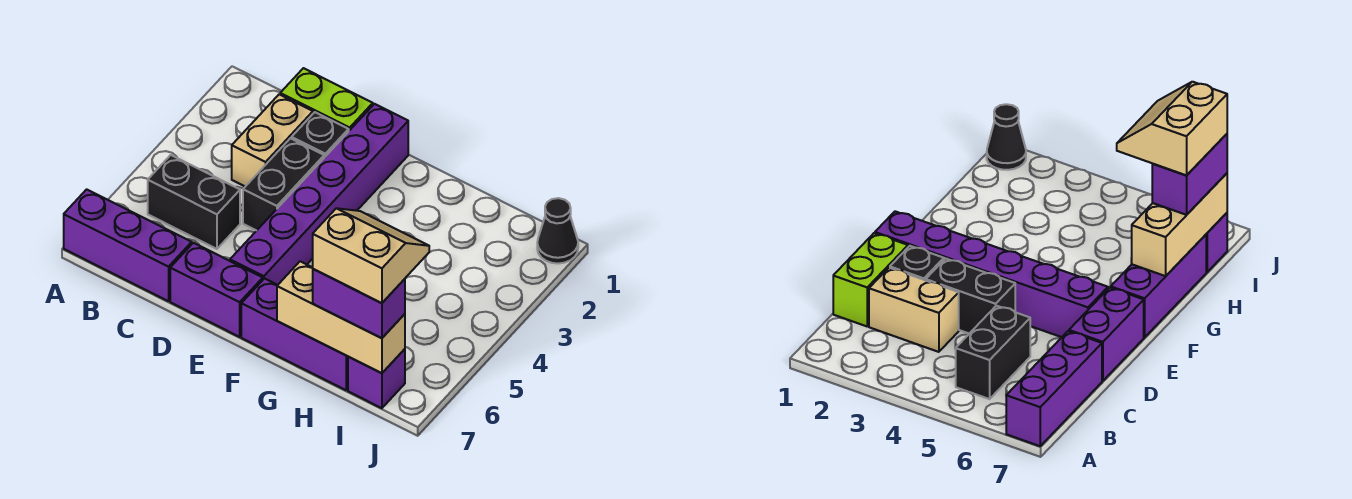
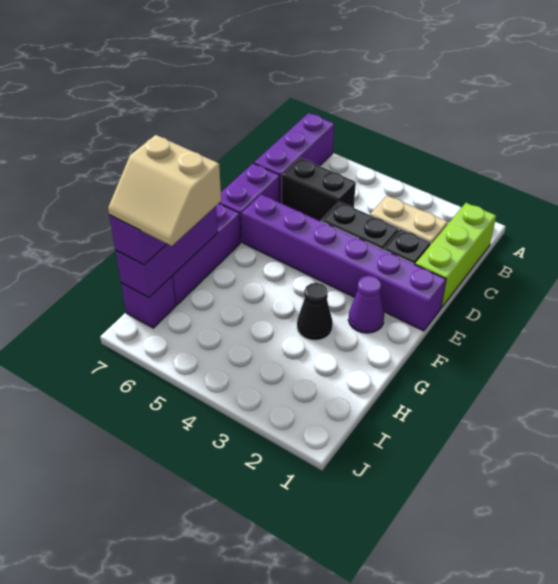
black 1x2 brick [148,155,240,249] -> black 1x2 brick turned to [282,158,356,221]
lime 1x2 brick [280,68,373,131] -> lime 1x3 brick [415,203,496,308]
none -> purple 1x1 cone [348,276,384,333]
tan 1x3 brick [277,261,405,373] -> purple 1x3 brick [115,206,218,298]
tan 2x2 slope [313,208,429,303] -> tan 2x2 slope turned to [108,135,221,246]
black 1x1 cone [537,198,578,264] -> black 1x1 cone moved to [297,283,333,341]

